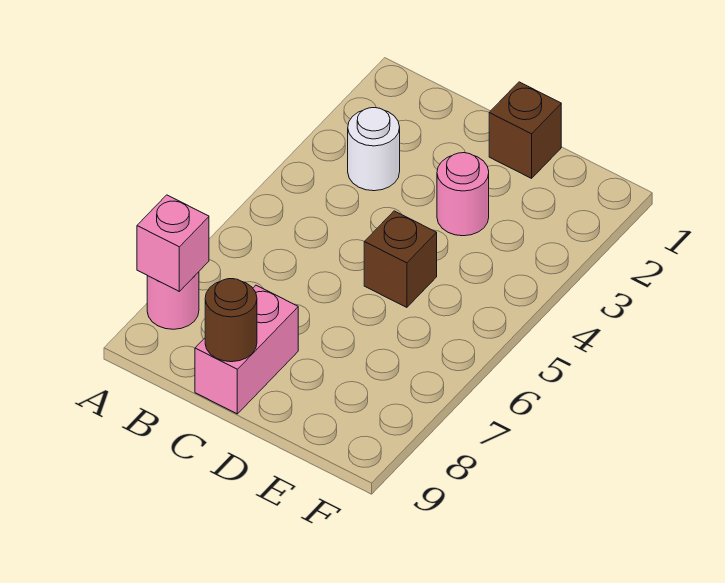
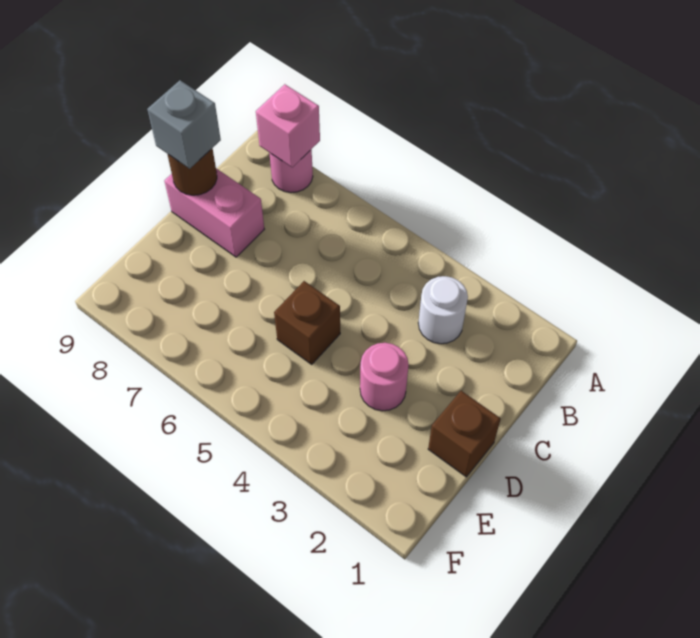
none -> grey 1x1 brick [147,80,221,169]

